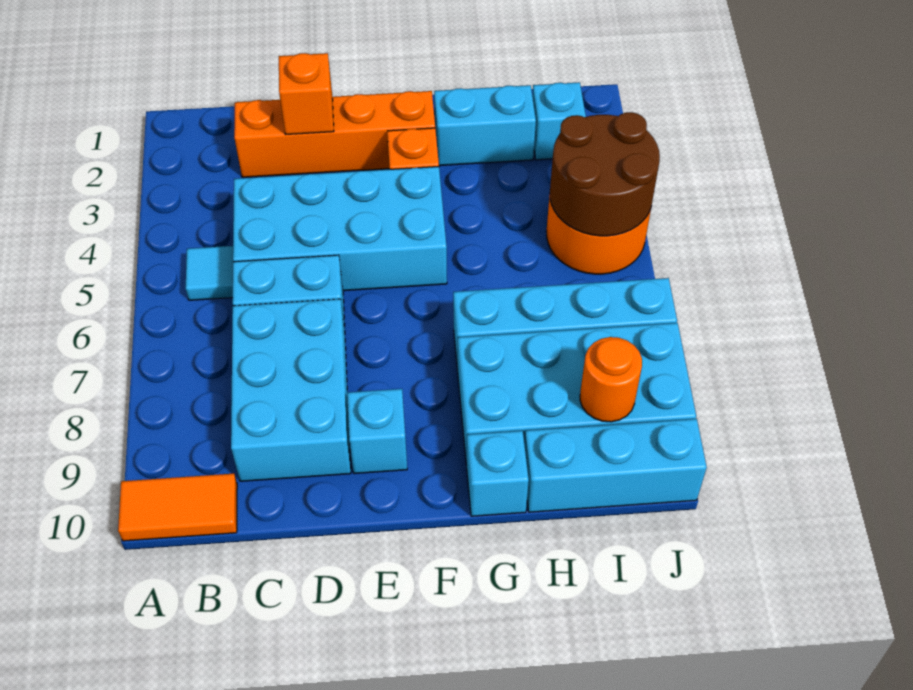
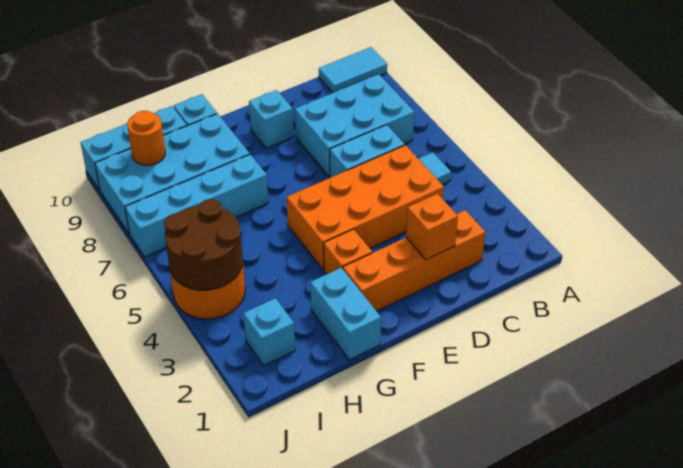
orange 1x2 tile [118,474,237,541] -> cyan 1x2 tile [319,47,387,93]
cyan 2x4 brick [233,167,447,291] -> orange 2x4 brick [287,145,444,270]
cyan 2x3 brick [231,299,351,481] -> cyan 2x3 brick turned to [295,74,414,177]
cyan 1x2 brick [434,85,536,166] -> cyan 1x2 brick turned to [310,268,381,360]

